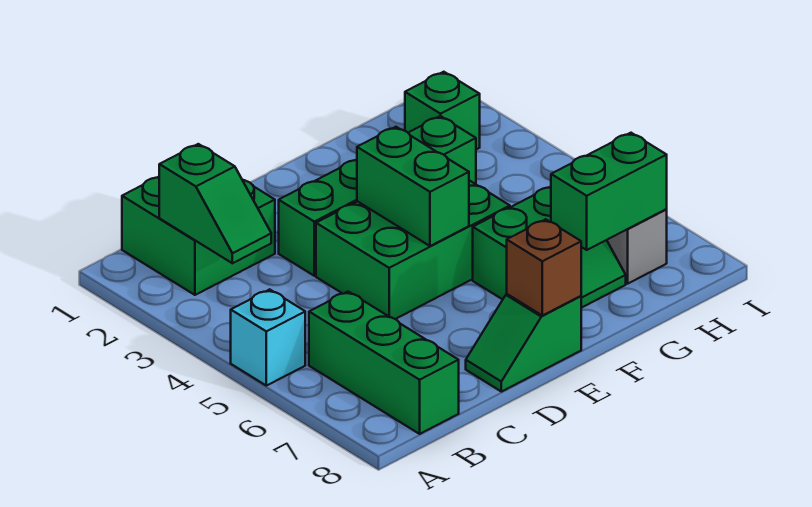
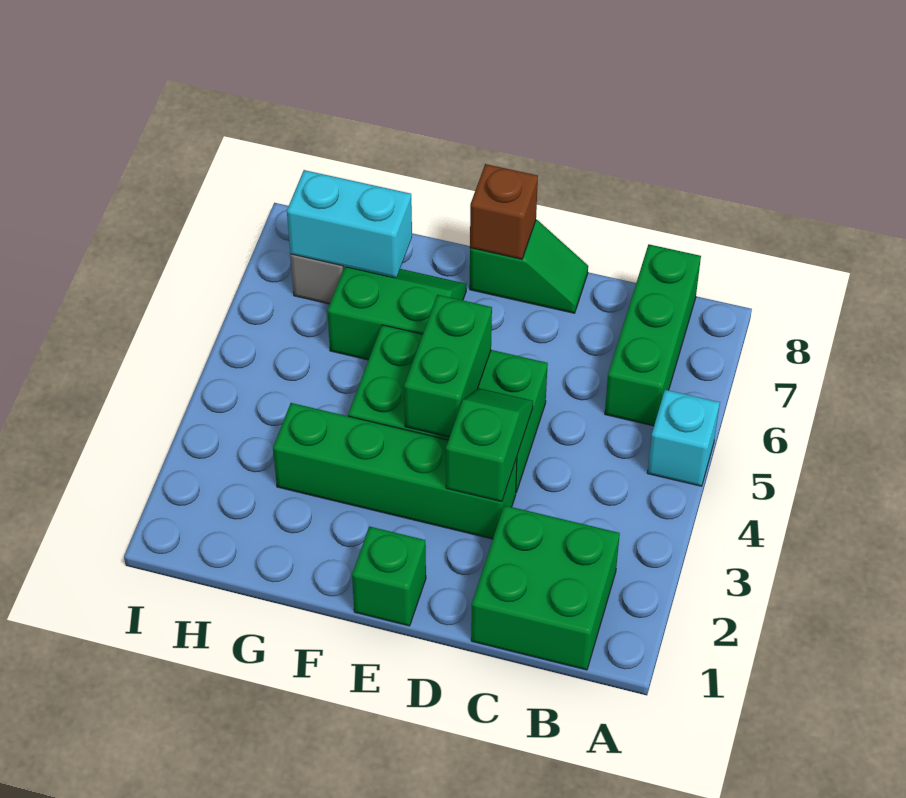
green 1x2 slope [159,144,271,263] -> green 1x2 slope moved to [446,388,533,502]
green 1x2 brick [551,133,667,250] -> cyan 1x2 brick [287,170,412,278]
green 1x1 brick [405,72,480,150] -> green 1x1 brick moved to [352,527,426,626]

